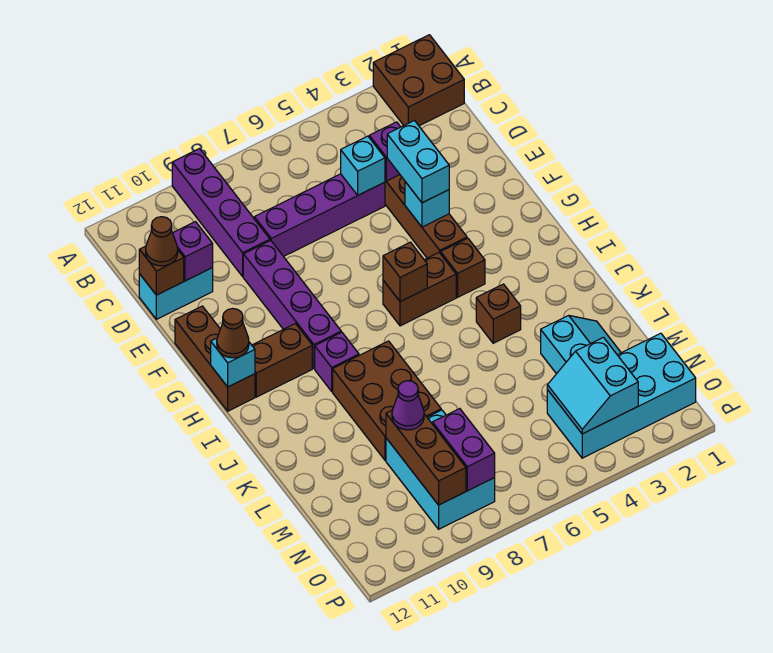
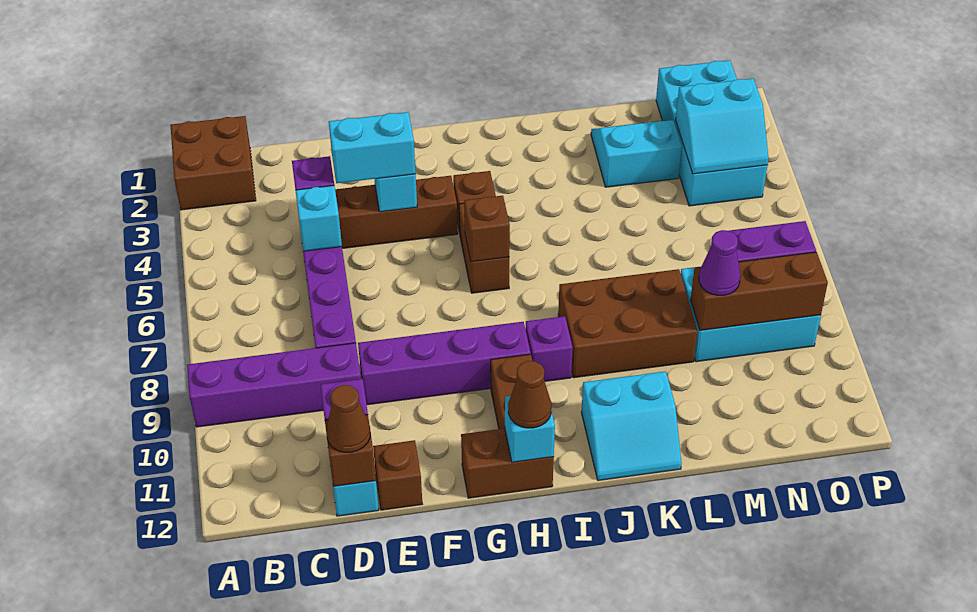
brown 1x3 brick [175,306,255,411] -> brown 1x2 brick [461,428,554,498]
brown 1x1 brick [476,284,521,343] -> brown 1x1 brick moved to [373,440,422,510]
none -> cyan 2x2 slope [581,371,682,480]

